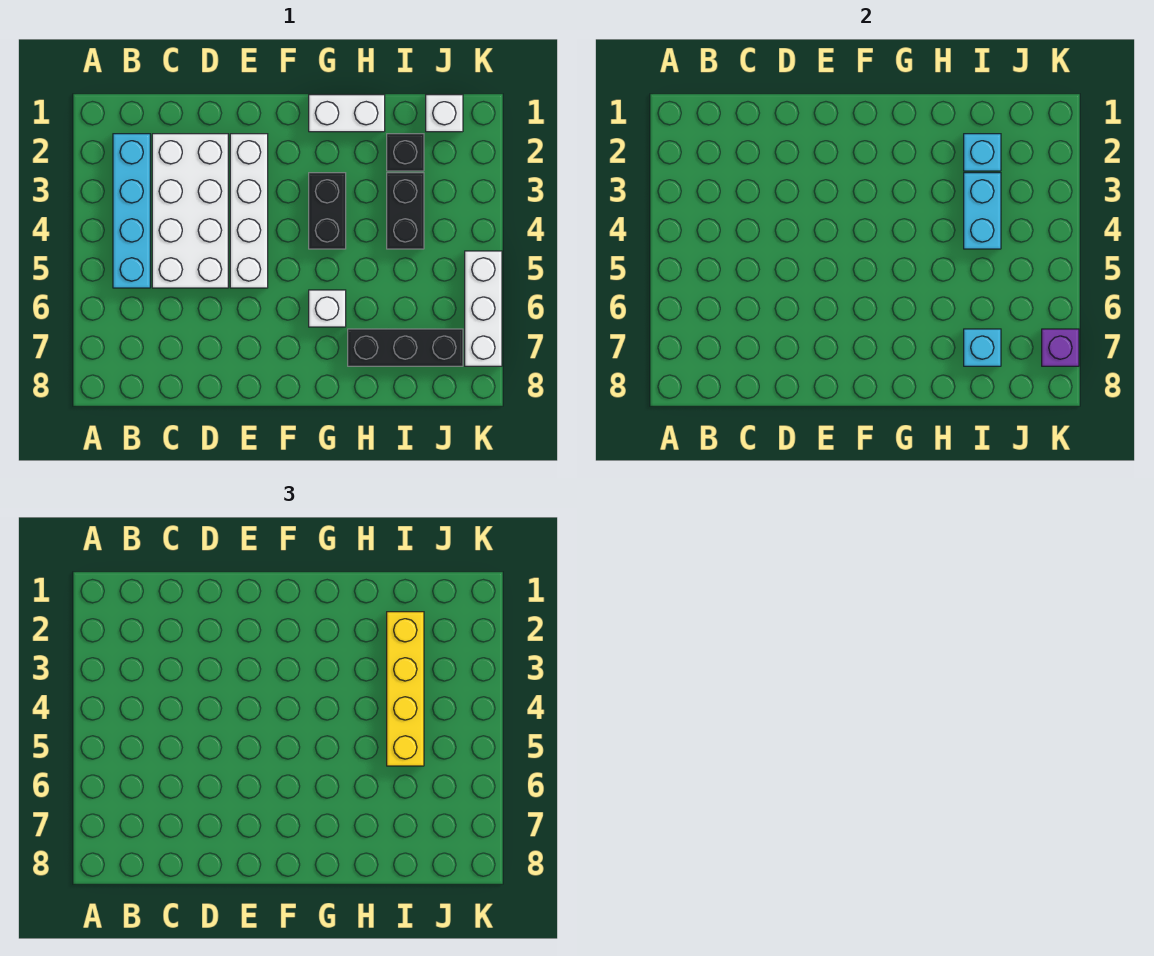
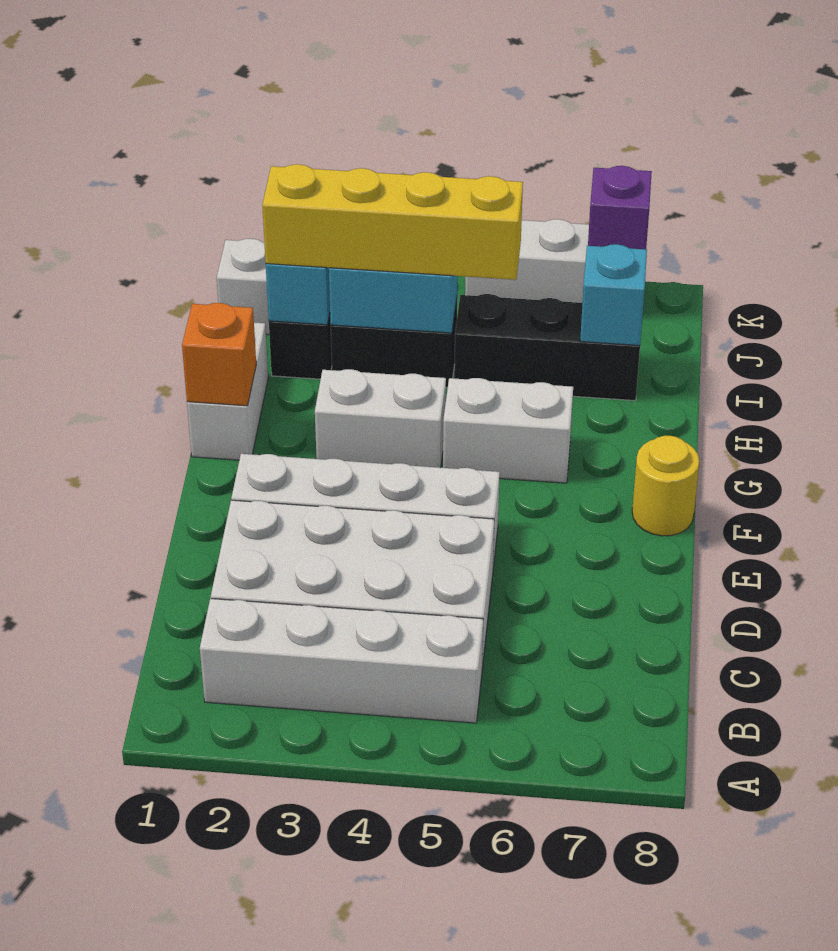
cyan 1x4 brick [113,134,150,288] -> white 1x4 brick [200,598,483,723]
none -> yellow 1x1 round brick [632,436,699,536]
none -> orange 1x1 brick [182,303,256,406]
black 1x2 brick [309,173,346,249] -> white 1x2 brick [315,369,446,468]
white 1x1 brick [309,290,346,327] -> white 1x2 brick [443,378,573,483]
black 1x3 brick [348,329,463,366] -> black 1x3 brick turned to [454,294,640,401]

